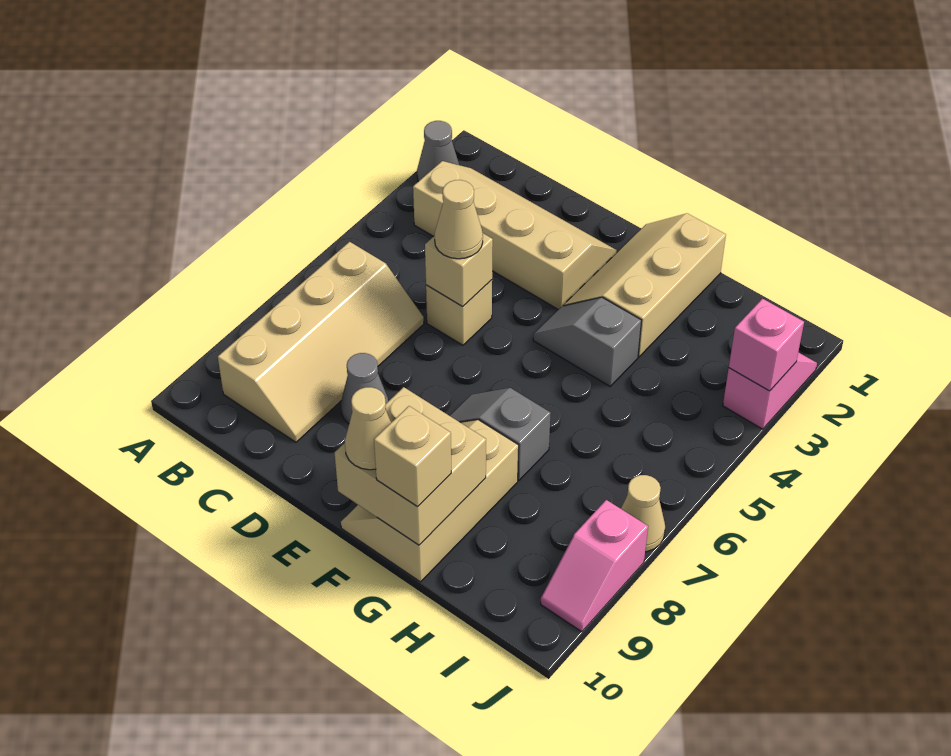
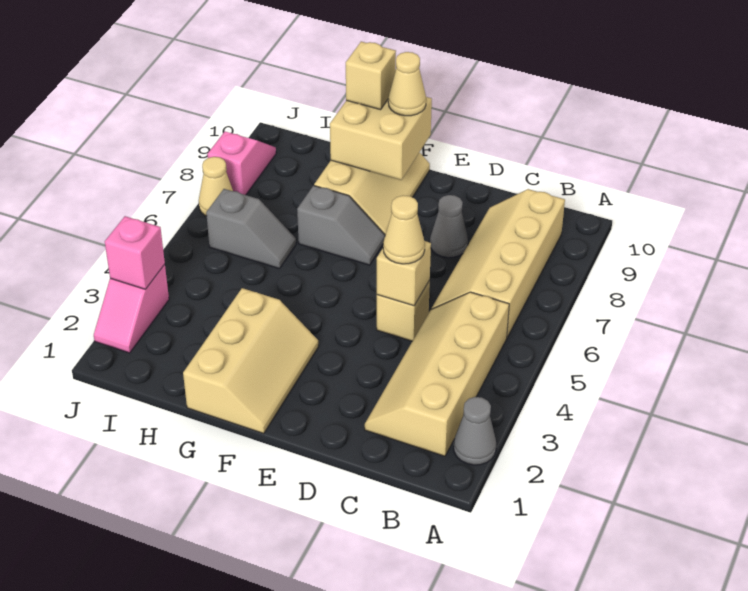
tan 2x4 slope [413,161,617,310] -> tan 2x4 slope turned to [365,292,509,456]
grey 1x2 slope [533,297,642,386] -> grey 1x2 slope moved to [206,189,296,269]

